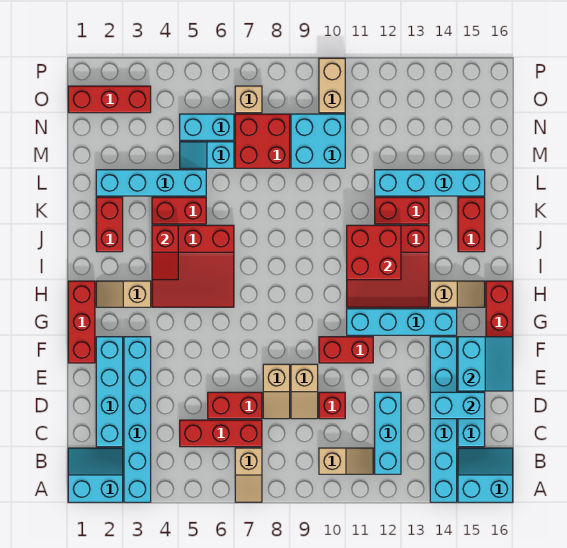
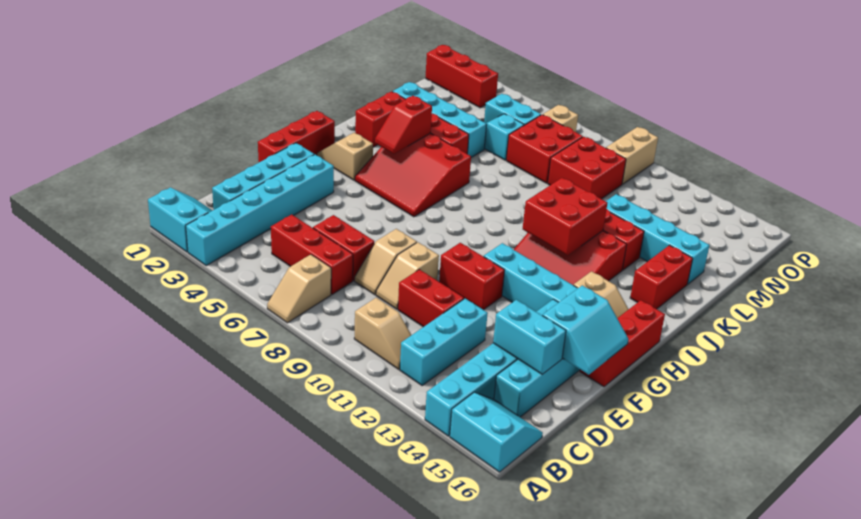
red 1x1 brick [319,392,345,419] -> red 1x2 brick [398,269,464,327]
cyan 2x2 brick [291,114,345,168] -> red 2x2 brick [548,137,626,199]

